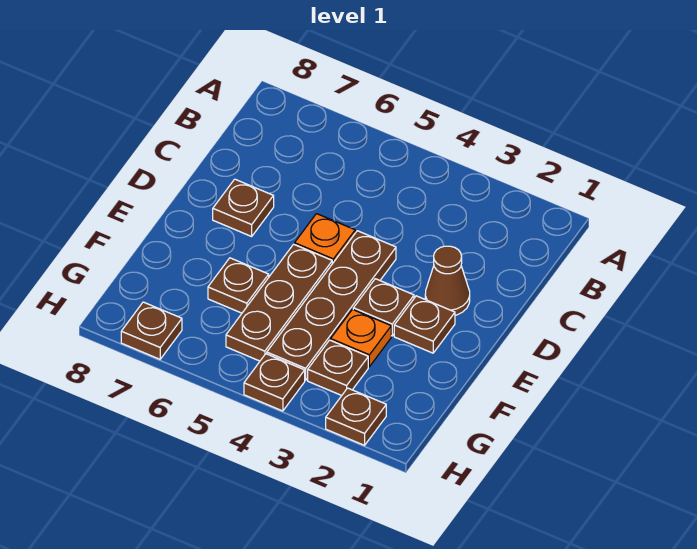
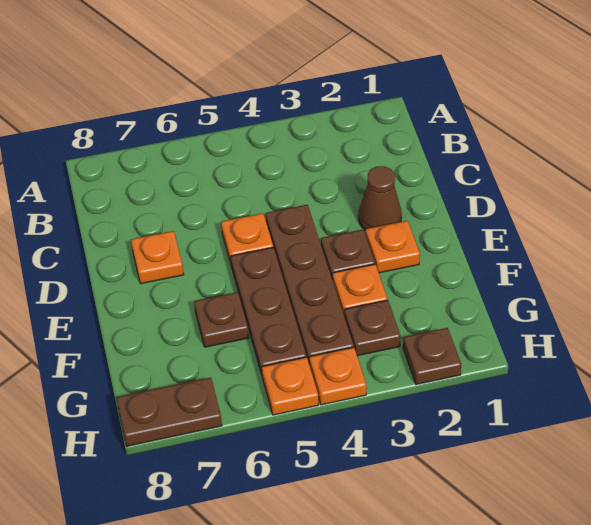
brown 1x1 plate [213,179,274,236] -> orange 1x1 plate [131,231,184,284]
brown 1x1 plate [394,296,455,353] -> orange 1x1 plate [365,221,420,273]
brown 1x1 plate [244,354,305,411] -> orange 1x1 plate [309,347,366,405]
none -> orange 1x1 plate [262,357,318,415]
brown 1x1 plate [121,302,182,359] -> brown 1x2 plate [116,377,222,446]

